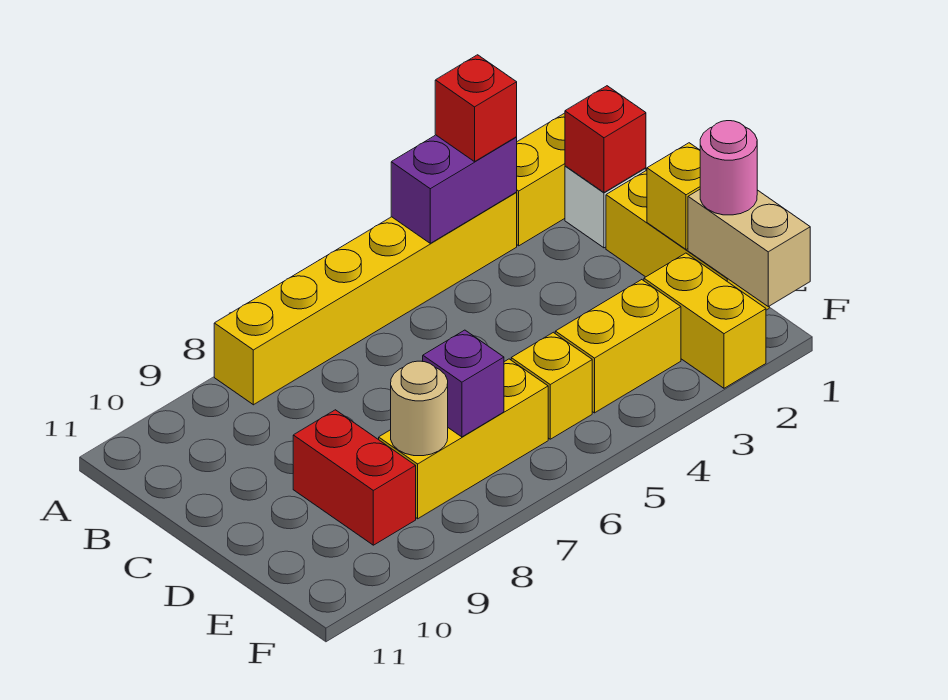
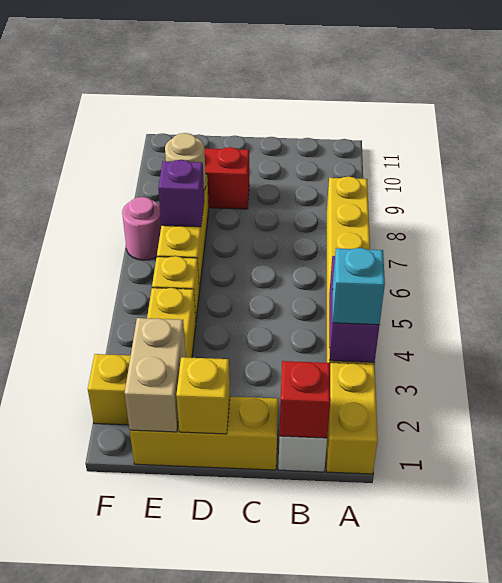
red 1x1 brick [435,55,517,162] -> cyan 1x1 brick [332,248,385,325]
tan 1x2 brick [688,190,810,306] -> tan 1x2 brick turned to [125,318,186,432]
pink 1x1 round brick [700,121,757,215] -> pink 1x1 round brick moved to [122,197,161,260]

